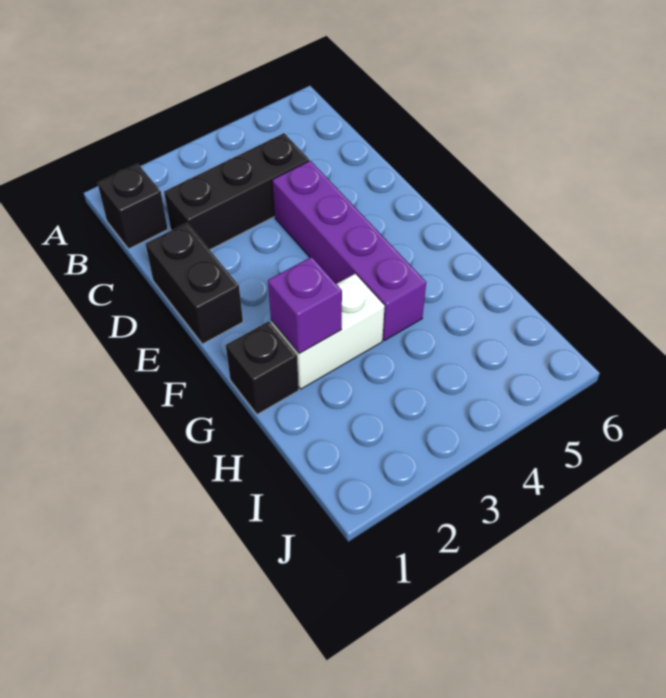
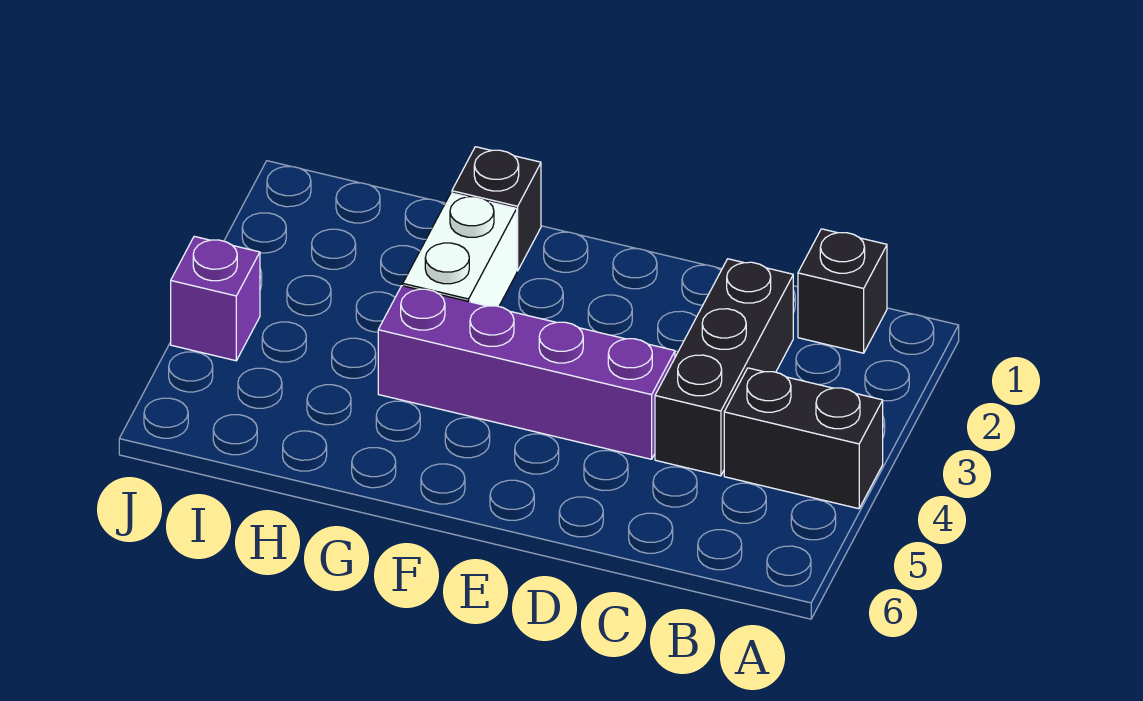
black 1x2 brick [146,223,243,344] -> black 1x2 brick moved to [724,368,883,509]
purple 1x1 brick [268,257,342,354] -> purple 1x1 brick moved to [171,236,260,361]

